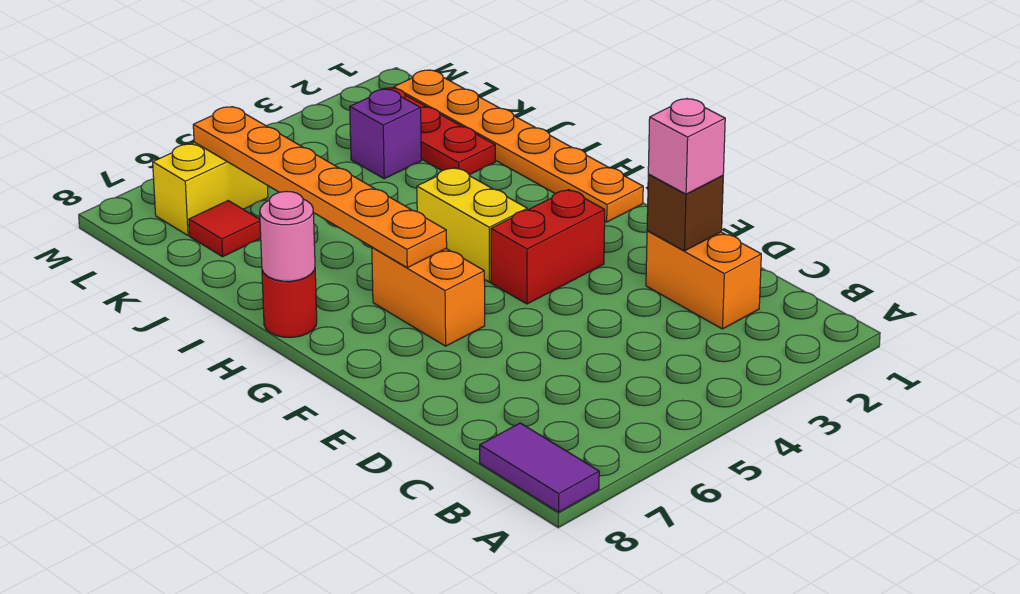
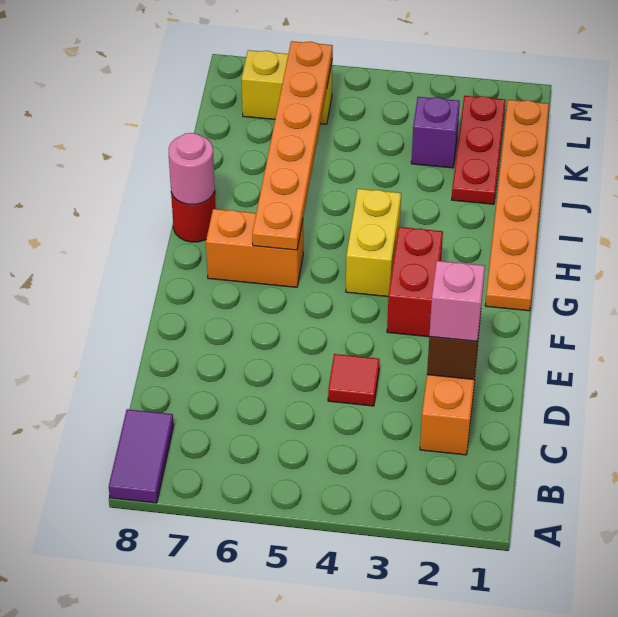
red 1x2 brick [491,190,605,304] -> red 1x2 brick turned to [387,227,443,337]
orange 1x2 brick [372,247,485,346] -> orange 1x2 brick turned to [206,209,303,287]
red 1x1 tile [189,201,261,257] -> red 1x1 tile moved to [328,354,380,406]

